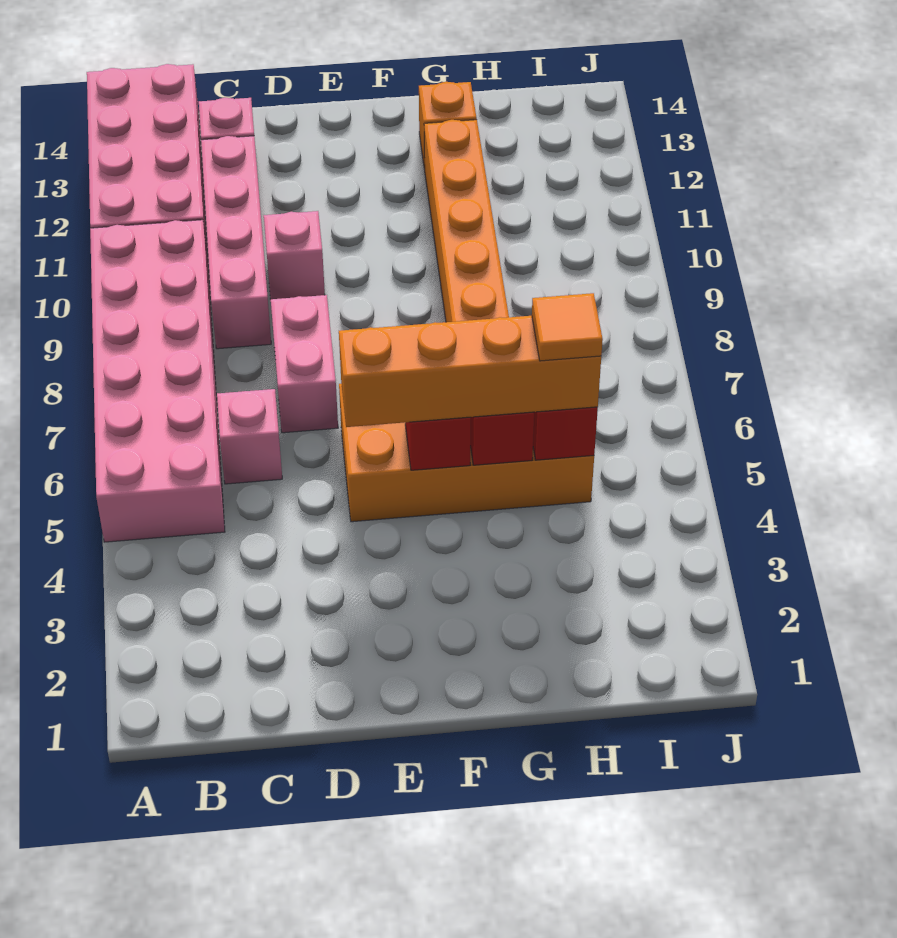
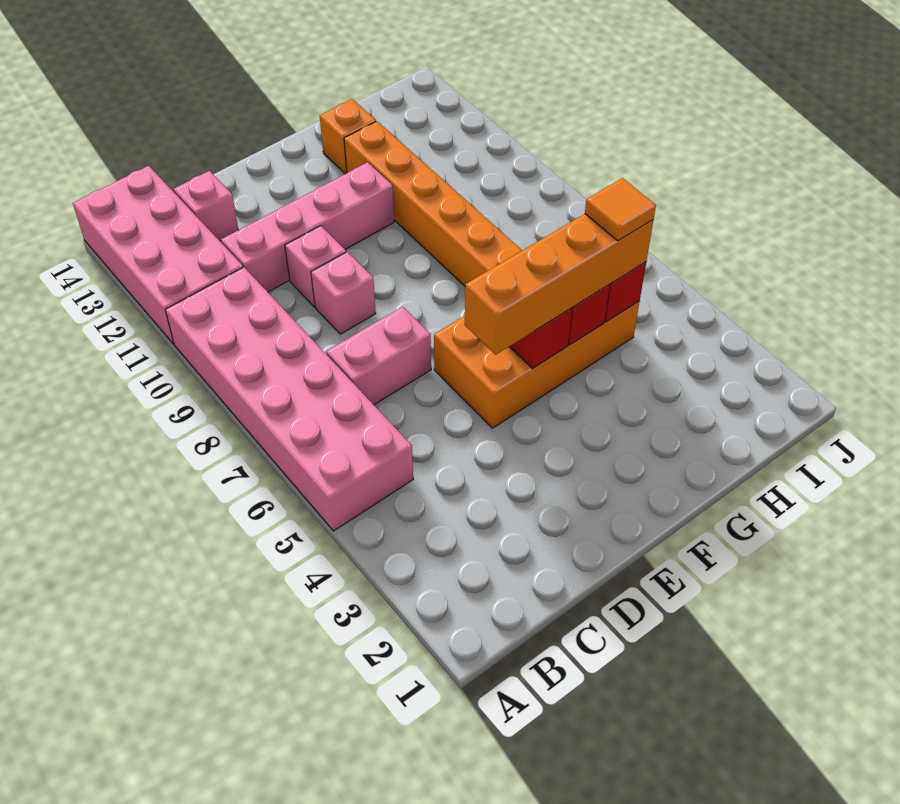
pink 1x1 brick [217,389,282,484] -> pink 1x1 brick moved to [311,252,376,334]
pink 1x4 brick [201,136,271,349] -> pink 1x4 brick turned to [221,162,394,292]
pink 1x2 brick [271,295,338,433] -> pink 1x2 brick turned to [326,307,431,405]

